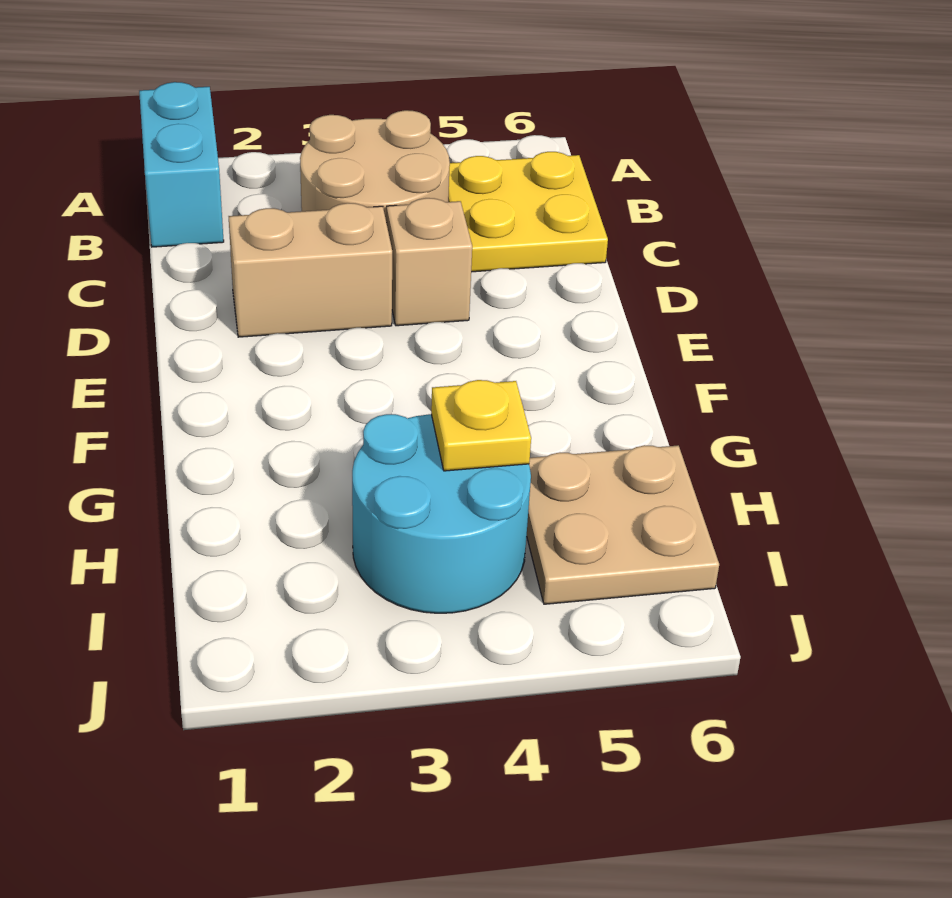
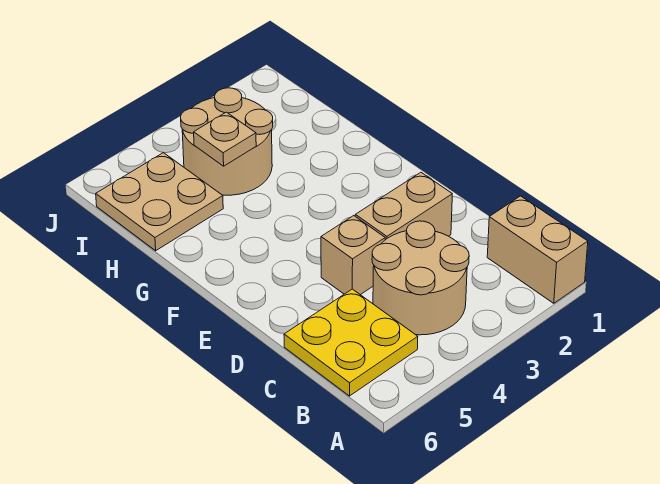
cyan 1x2 brick [139,82,224,247] -> tan 1x2 brick [487,196,588,303]
cyan 2x2 round brick [352,414,531,613] -> tan 2x2 round brick [181,88,273,195]
yellow 1x1 plate [431,380,531,471] -> tan 1x1 plate [194,112,256,166]

